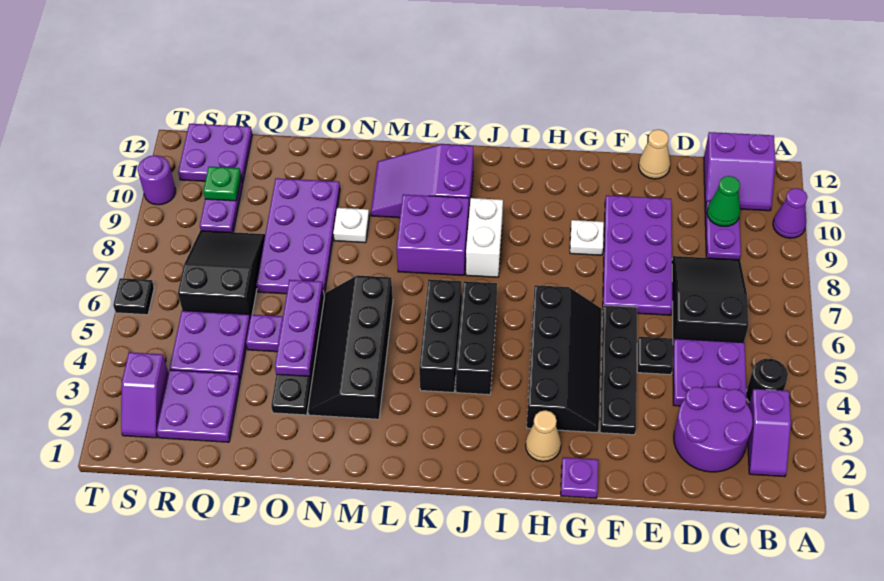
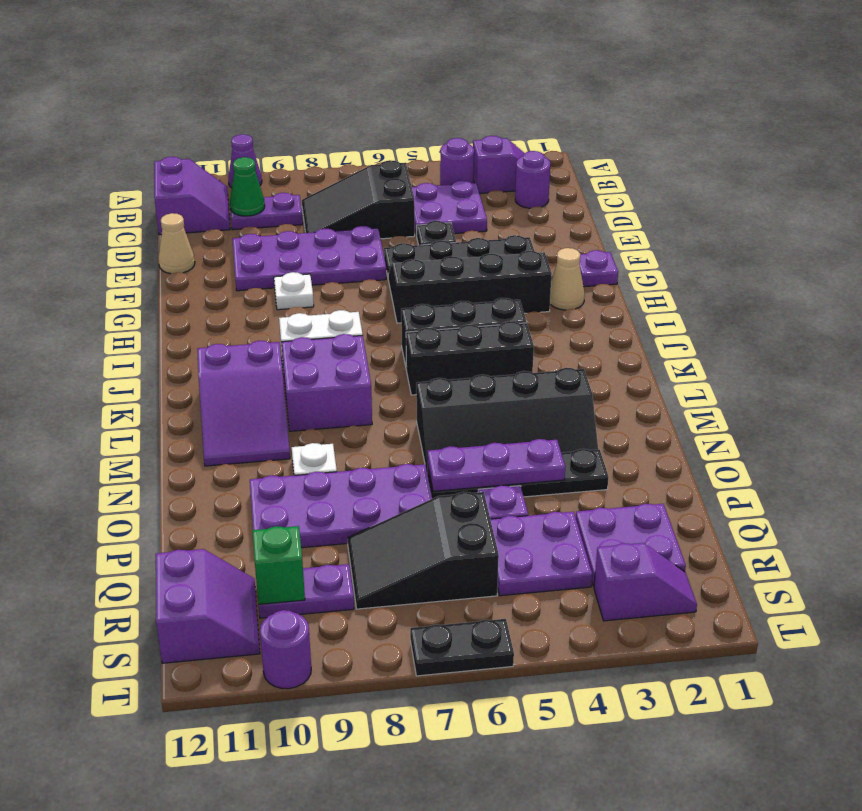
black 1x1 round brick [747,358,788,402] -> purple 1x1 round brick [440,138,474,185]
purple 2x2 round brick [674,387,753,472] -> purple 1x1 round brick [515,151,550,208]
green 1x1 plate [203,167,241,201] -> green 1x1 brick [253,526,305,604]
purple 2x2 plate [178,124,252,183] -> purple 2x2 slope [156,549,260,663]
black 1x1 plate [113,278,154,315] -> black 1x2 plate [410,619,514,676]

